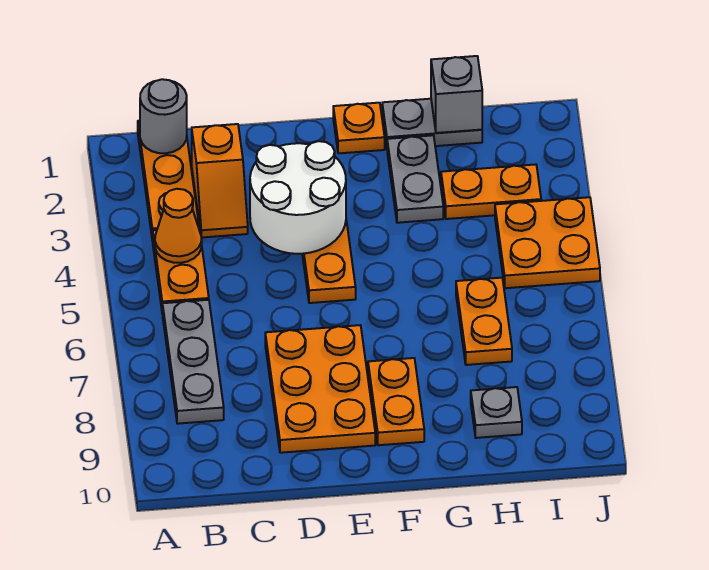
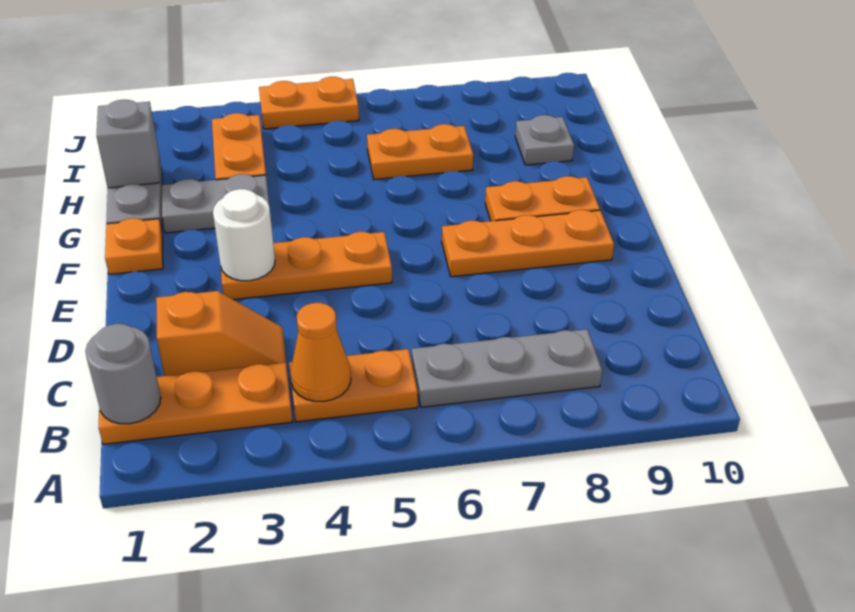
white 2x2 round brick [250,141,346,254] -> white 1x1 round brick [213,189,275,281]
orange 2x3 plate [265,325,375,453] -> orange 1x3 plate [442,210,614,277]
orange 2x2 plate [495,197,600,288] -> orange 1x2 plate [259,77,359,129]

